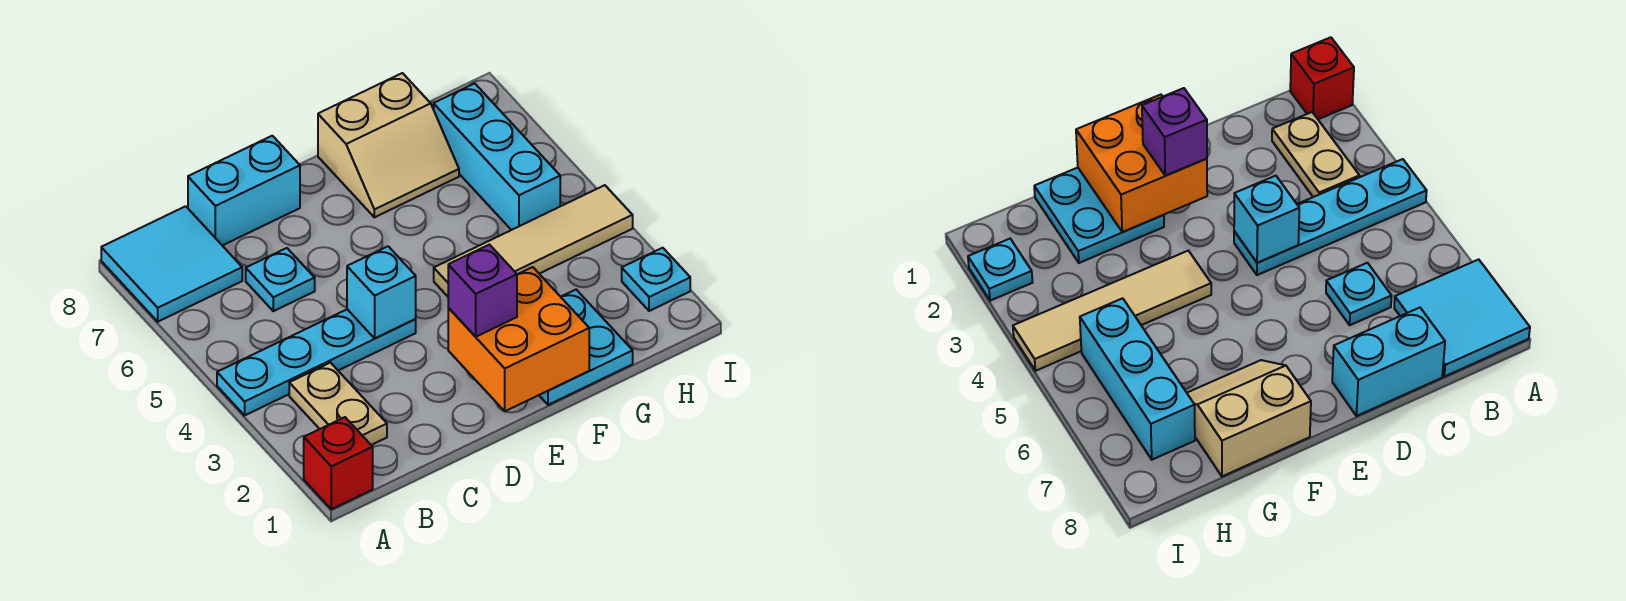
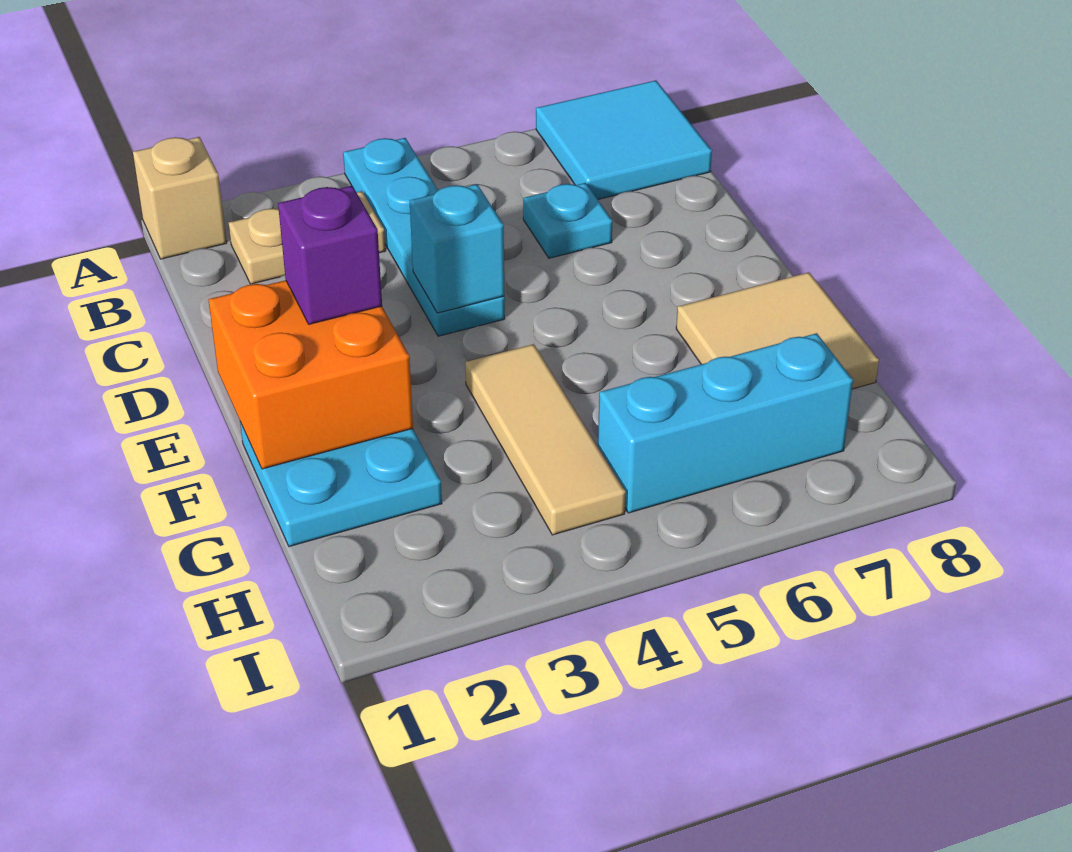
red 1x1 brick [304,417,373,509] -> tan 1x1 brick [133,137,227,259]
cyan 1x2 brick [188,136,300,246] -> none
tan 1x4 tile [434,185,633,297] -> tan 1x3 tile [465,344,626,535]
tan 2x2 slope [318,73,459,217] -> tan 2x2 tile [676,272,879,389]
cyan 1x1 plate [622,248,690,311] -> none

